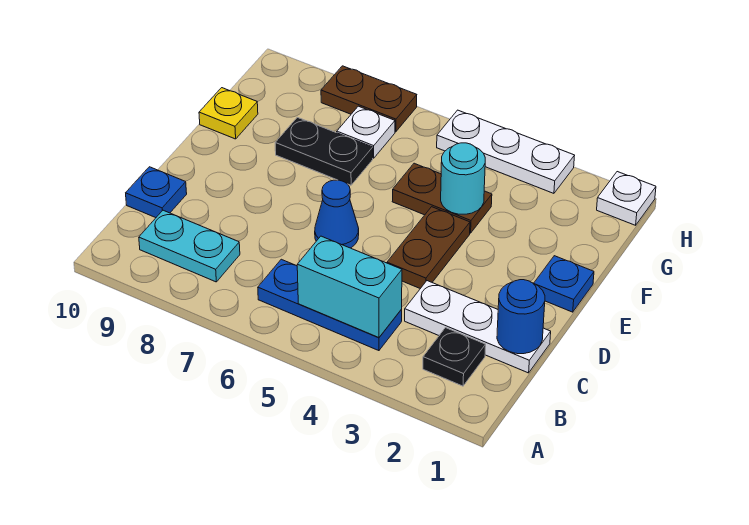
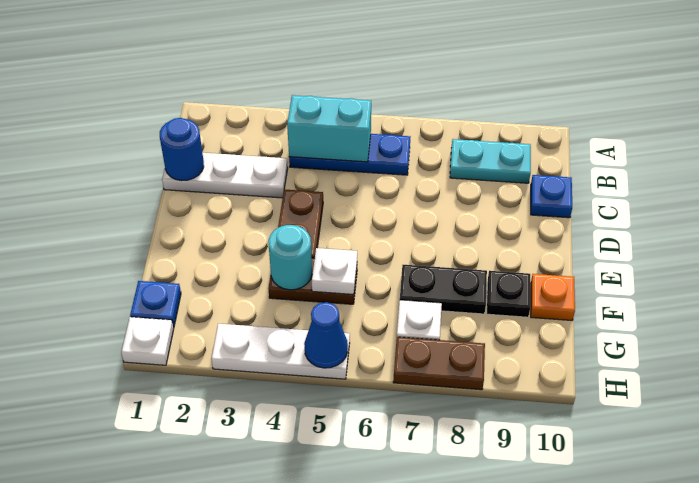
black 1x1 plate [423,328,486,386] -> black 1x1 plate moved to [487,271,530,317]
blue 1x1 cone [315,180,359,248] -> blue 1x1 cone moved to [304,302,348,368]
blue 1x1 plate [534,256,594,312] -> blue 1x1 plate moved to [130,281,181,328]
none -> white 1x1 plate [312,248,357,294]
yellow 1x1 plate [199,88,258,139] -> orange 1x1 plate [531,274,575,320]

